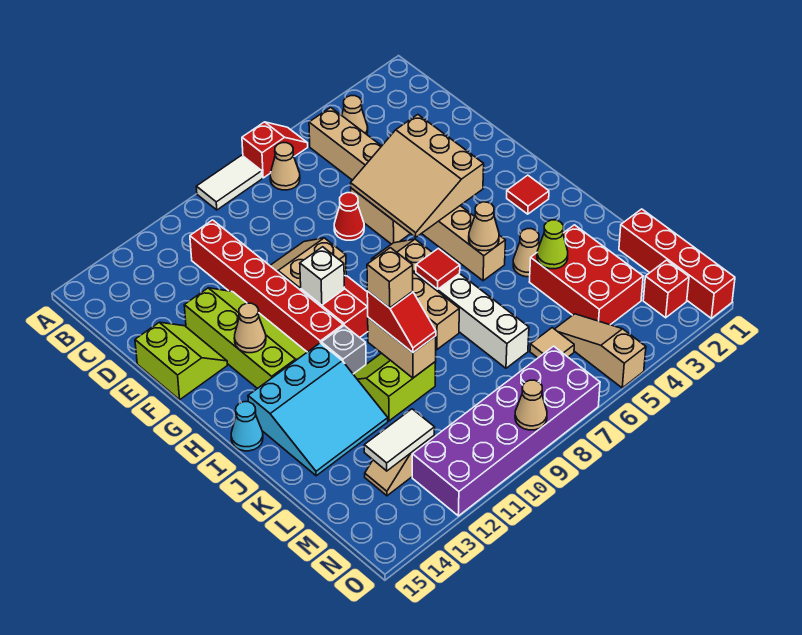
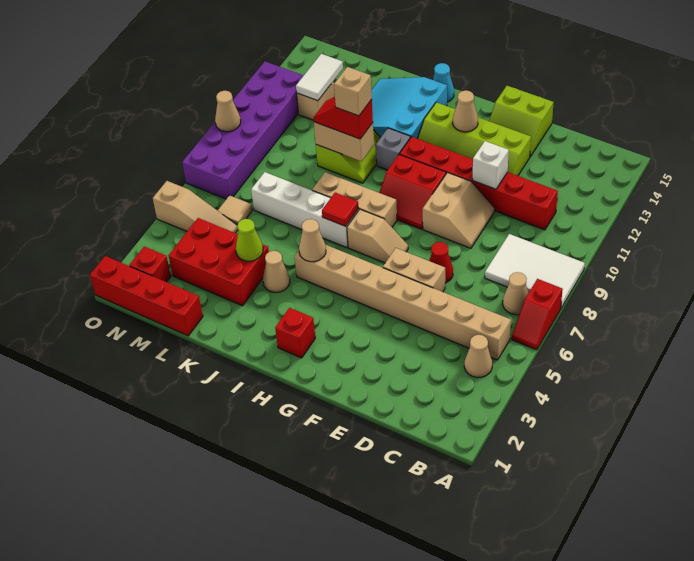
white 1x2 tile [196,155,262,210] -> white 2x3 tile [485,234,585,308]
tan 3x3 slope [351,115,484,237] -> none
white 1x1 brick [300,247,345,305] -> white 1x1 brick moved to [472,141,509,189]
red 1x1 tile [507,175,549,214] -> red 1x1 brick [275,308,315,358]

